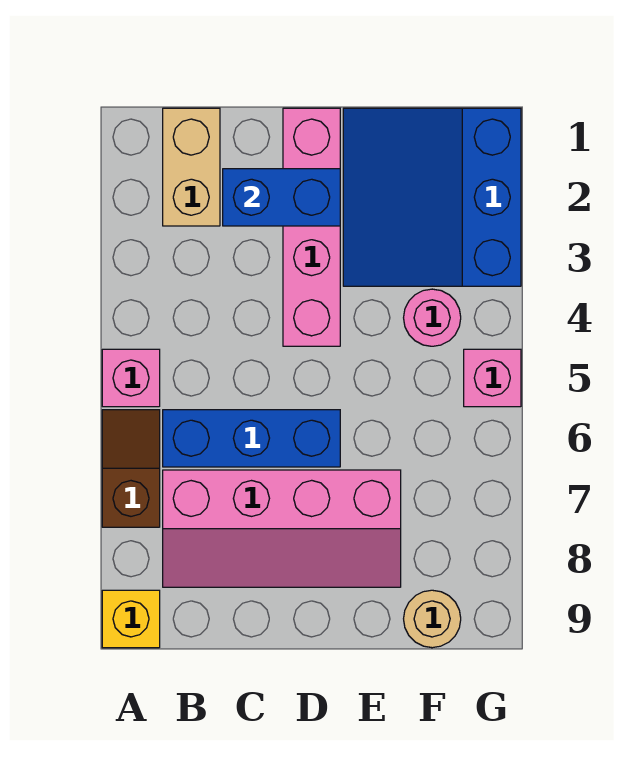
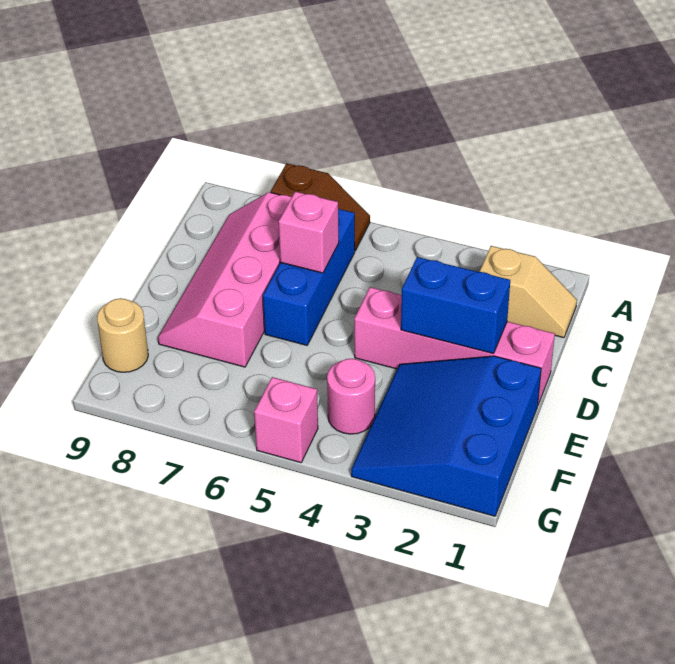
pink 1x1 brick [102,349,160,407] -> pink 1x1 brick moved to [279,192,339,273]
yellow 1x1 brick [102,590,160,648] -> none
tan 1x2 brick [163,108,220,226] -> tan 1x2 slope [479,246,577,338]
blue 1x2 brick [223,169,340,226] -> blue 1x2 brick turned to [401,257,510,354]
blue 3x3 slope [343,108,521,286] -> blue 3x3 slope turned to [351,356,541,516]

